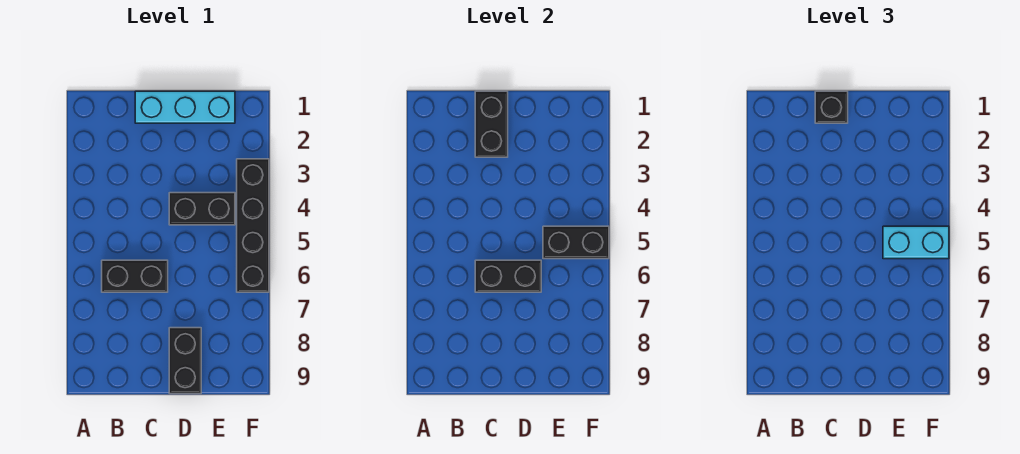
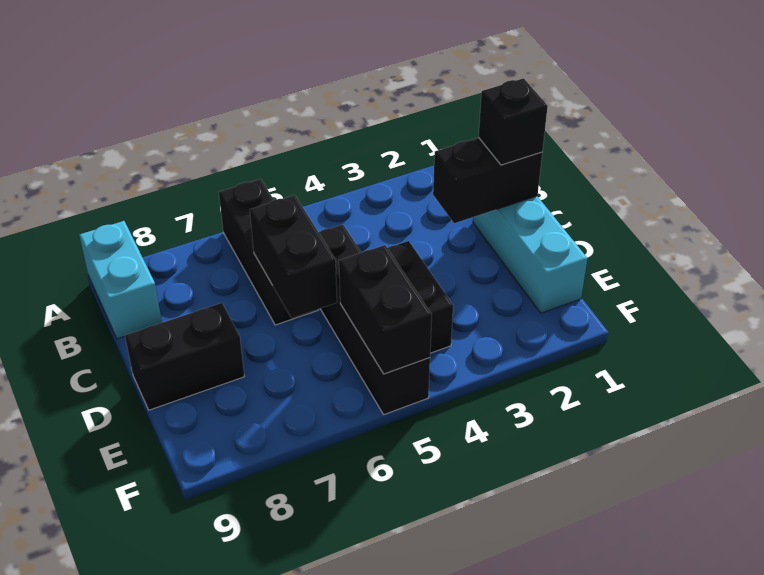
black 1x2 brick [102,260,168,292] -> black 1x3 brick [219,179,319,325]
cyan 1x2 brick [883,226,949,259] -> cyan 1x2 brick moved to [79,221,162,339]
black 1x4 brick [237,159,269,292] -> black 1x4 brick turned to [319,225,430,414]

